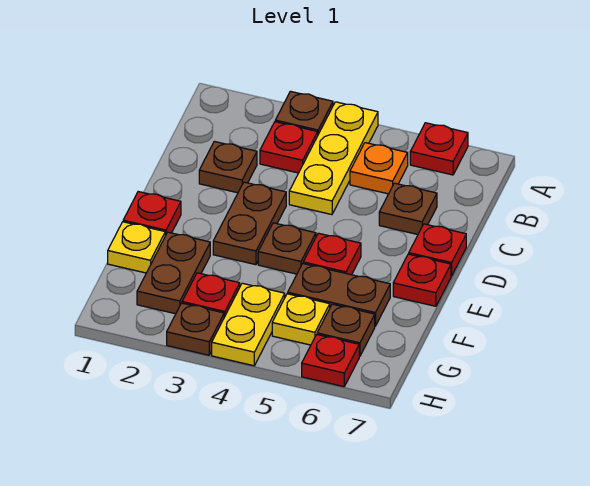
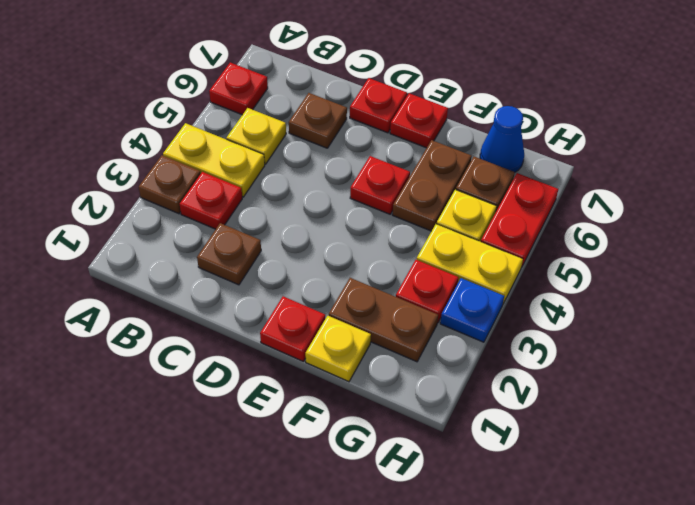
yellow 1x3 plate [289,102,378,215] -> yellow 1x2 plate [163,123,265,197]
orange 1x1 plate [350,143,408,194] -> yellow 1x1 plate [226,108,286,164]
brown 1x2 plate [213,182,286,265] -> none
brown 1x1 plate [258,223,316,274] -> none
none -> blue 1x1 cone [480,106,524,172]
brown 1x1 plate [167,303,224,355] -> blue 1x1 plate [440,278,504,342]
red 1x1 plate [302,335,359,387] -> red 1x2 plate [481,173,558,268]

